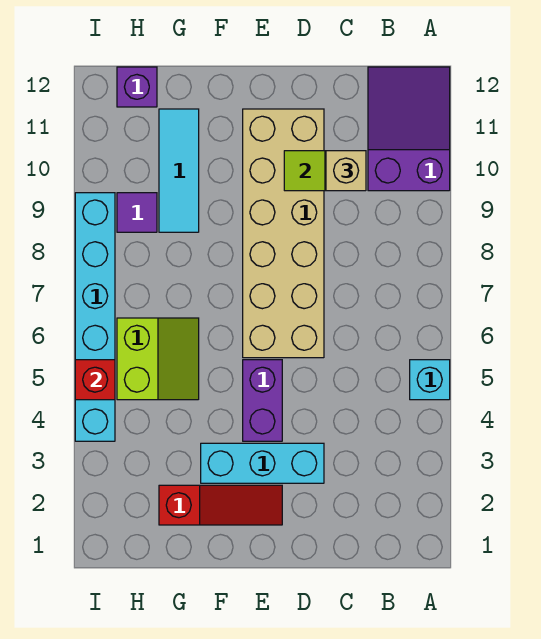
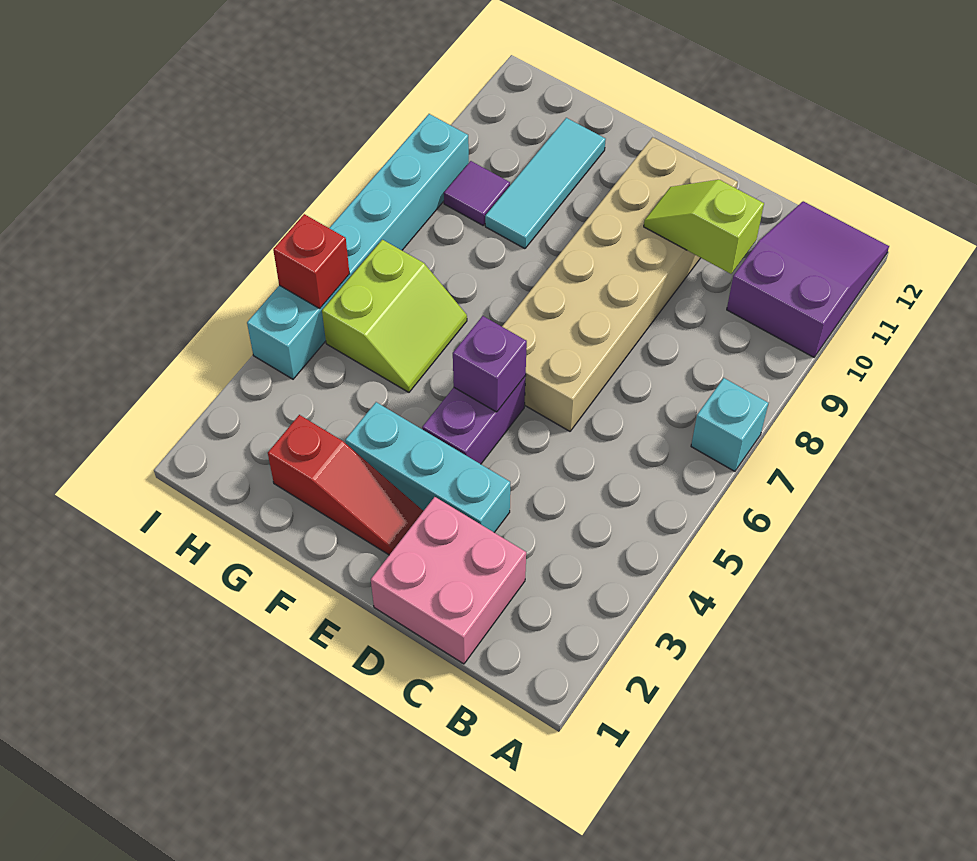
cyan 1x1 brick [410,360,450,400] -> cyan 1x1 brick moved to [691,378,768,471]
none -> pink 2x2 brick [371,497,526,664]
tan 1x1 brick [326,151,366,191] -> none
purple 1x1 brick [117,67,157,107] -> purple 1x1 brick moved to [453,316,527,412]

